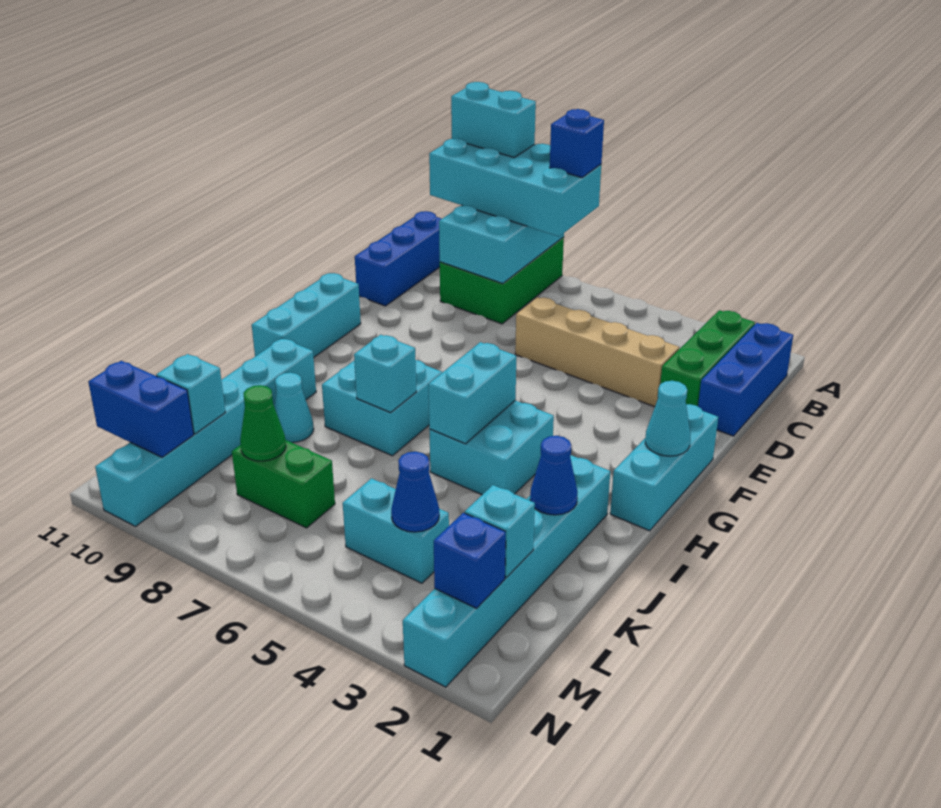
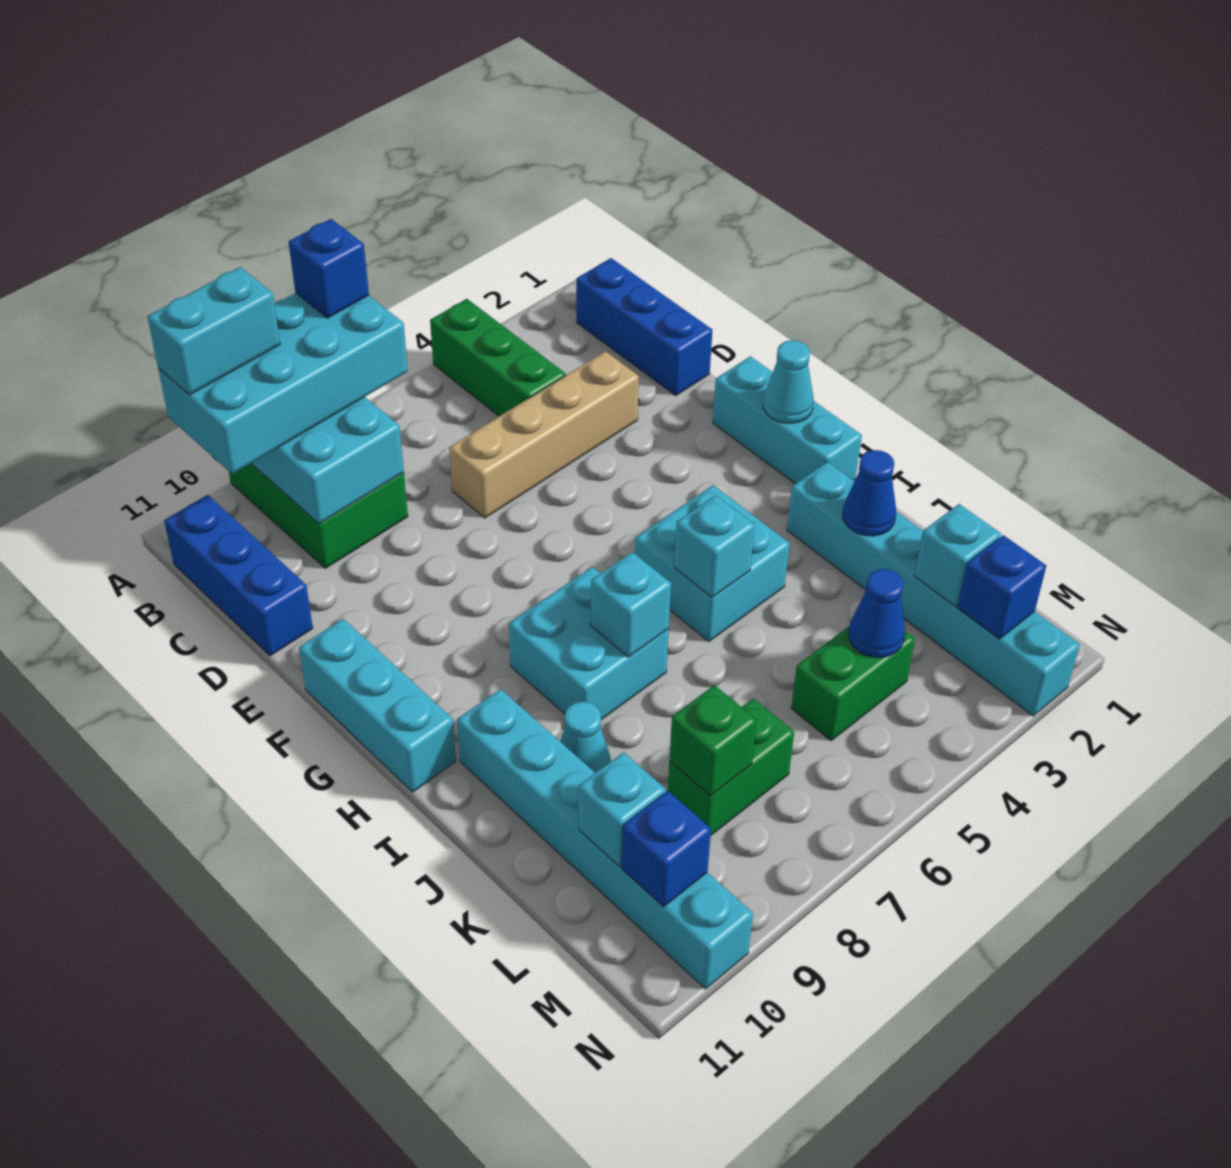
green 1x3 brick [660,310,755,406] -> green 1x3 brick moved to [430,299,566,416]
cyan 1x2 brick [429,342,516,444] -> cyan 1x1 brick [674,495,755,597]
cyan 1x2 brick [343,478,449,583] -> green 1x2 brick [791,627,915,741]
green 1x1 cone [240,385,286,461] -> green 1x1 brick [669,685,757,796]
blue 1x2 brick [89,361,194,457] -> blue 1x1 brick [621,791,711,907]

